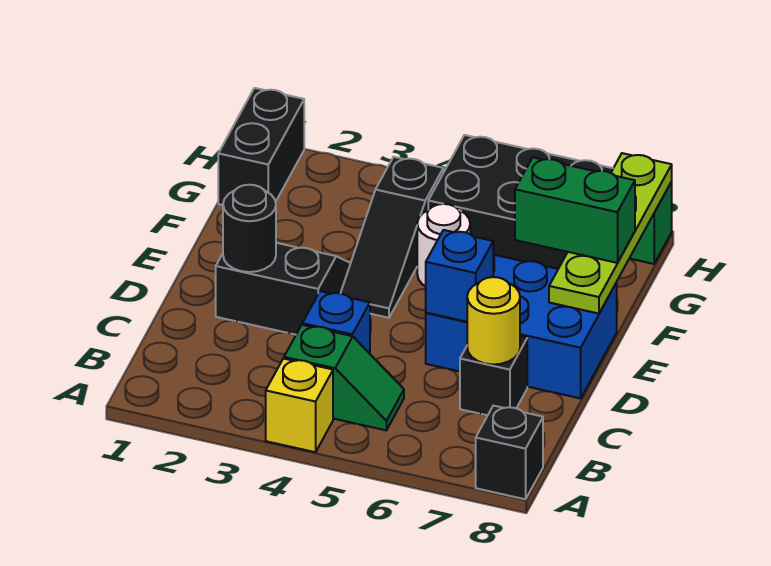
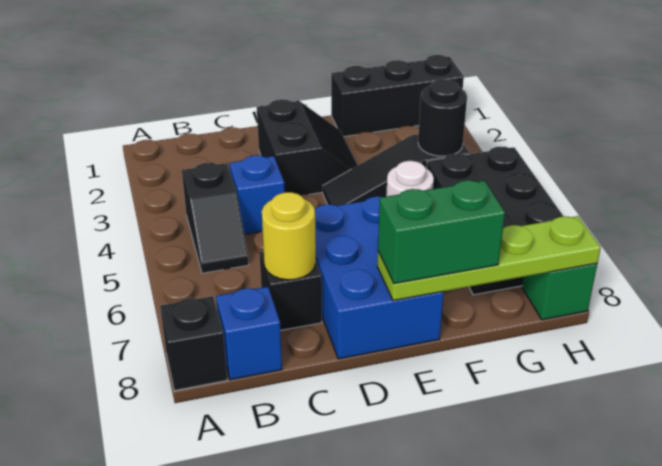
yellow 1x1 brick [266,358,333,452] -> none
green 1x2 slope [284,325,404,430] -> black 1x2 slope [182,163,249,273]
black 1x1 round brick [223,185,276,272] -> black 1x1 round brick moved to [418,79,467,156]
blue 1x1 brick [426,230,493,322] -> blue 1x1 brick moved to [216,287,282,380]
green 1x2 brick [515,157,635,263] -> green 1x2 brick turned to [378,180,505,284]
black 1x2 brick [218,88,304,205] -> black 1x3 brick [331,55,464,137]

